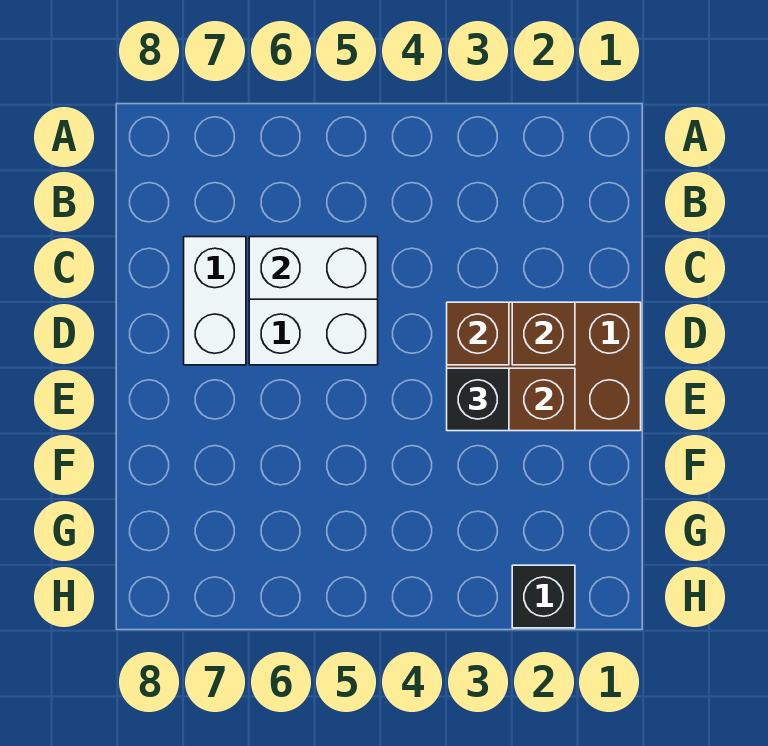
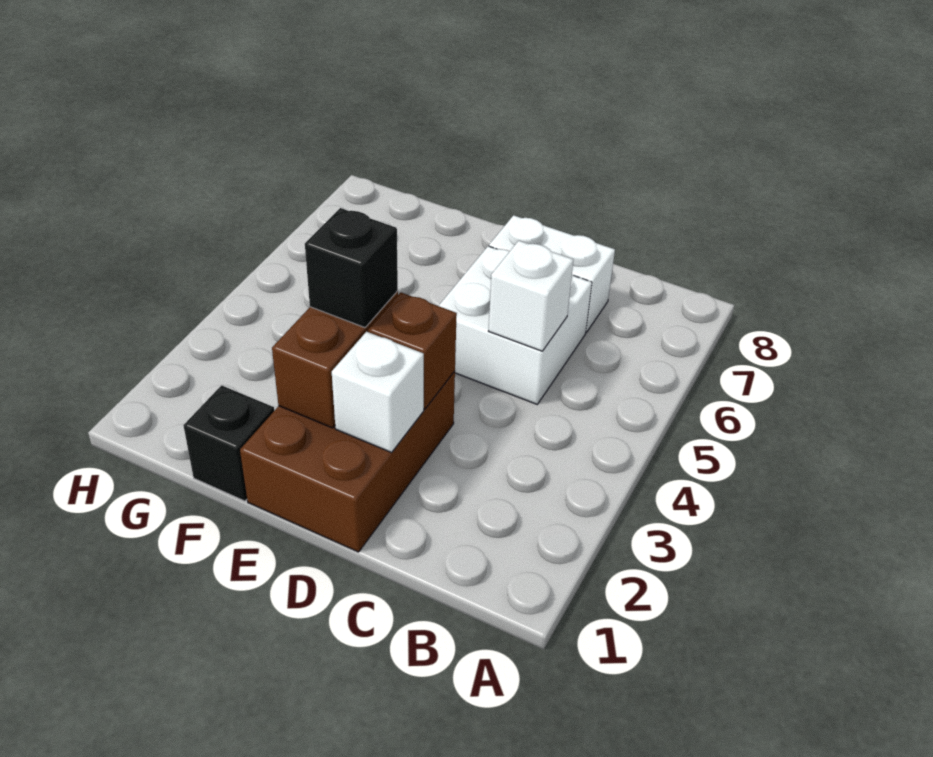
white 1x2 brick [249,237,378,299] -> white 1x1 brick [489,241,573,351]
brown 1x1 brick [512,302,575,365] -> white 1x1 brick [332,332,424,452]
black 1x1 brick [512,565,575,628] -> black 1x1 brick moved to [184,385,274,501]

